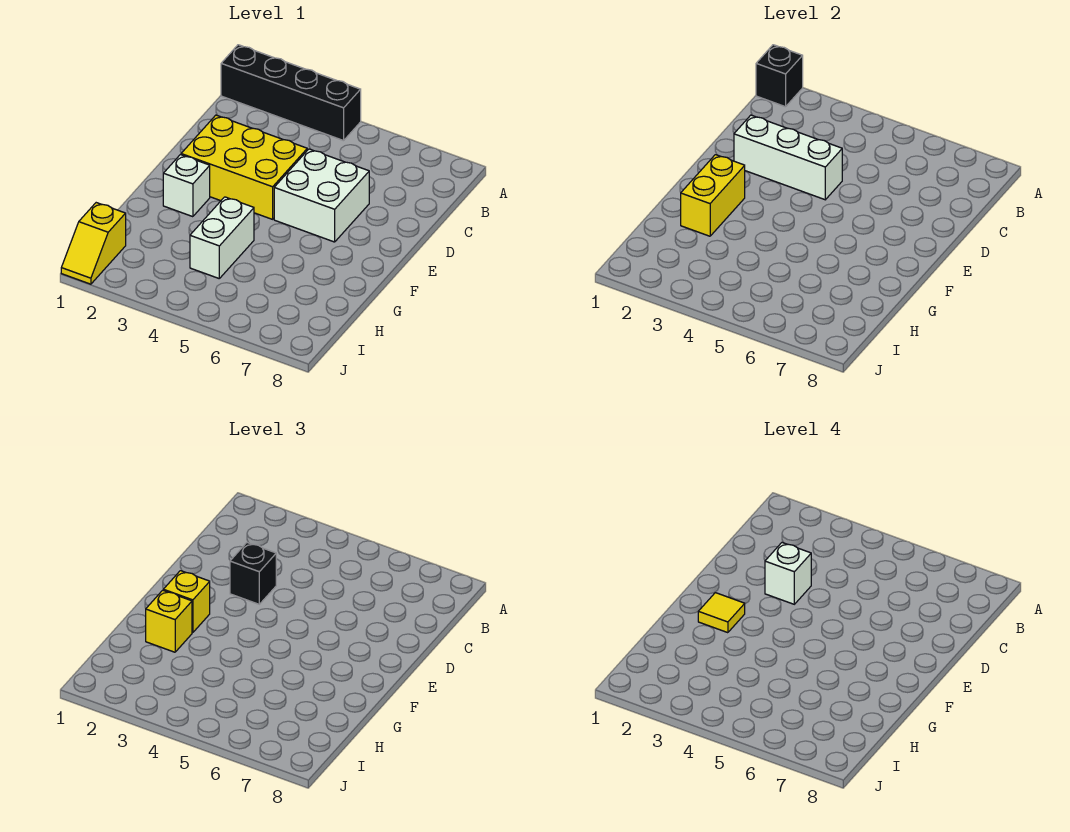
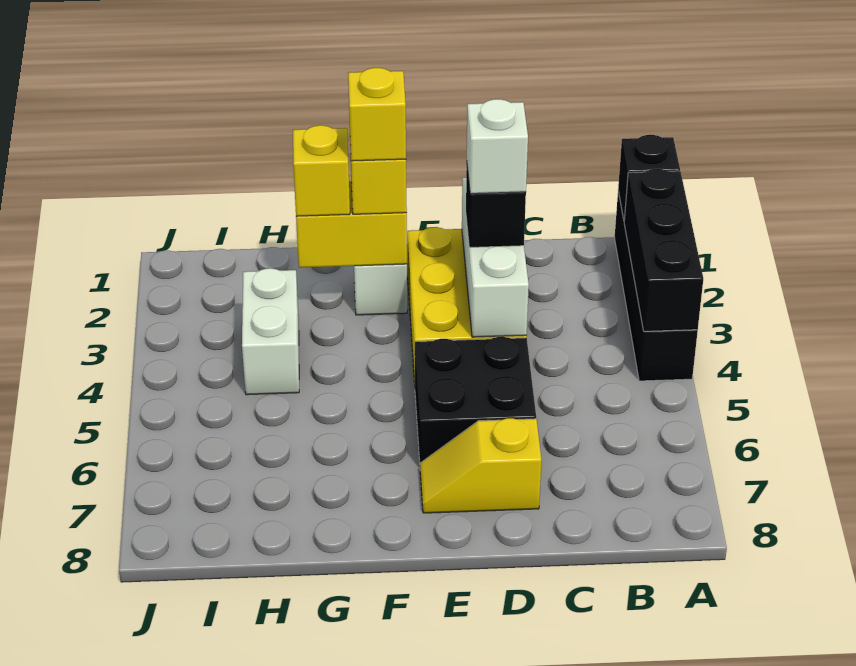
none -> black 1x3 brick [624,169,703,331]
white 2x2 brick [274,149,369,242] -> black 2x2 brick [415,337,536,463]
yellow 1x1 tile [698,593,745,633] -> yellow 1x1 brick [348,68,406,161]
white 1x2 brick [190,197,254,278] -> white 1x2 brick turned to [242,268,299,395]
yellow 1x2 slope [61,203,126,284] -> yellow 1x2 slope moved to [420,418,541,513]

